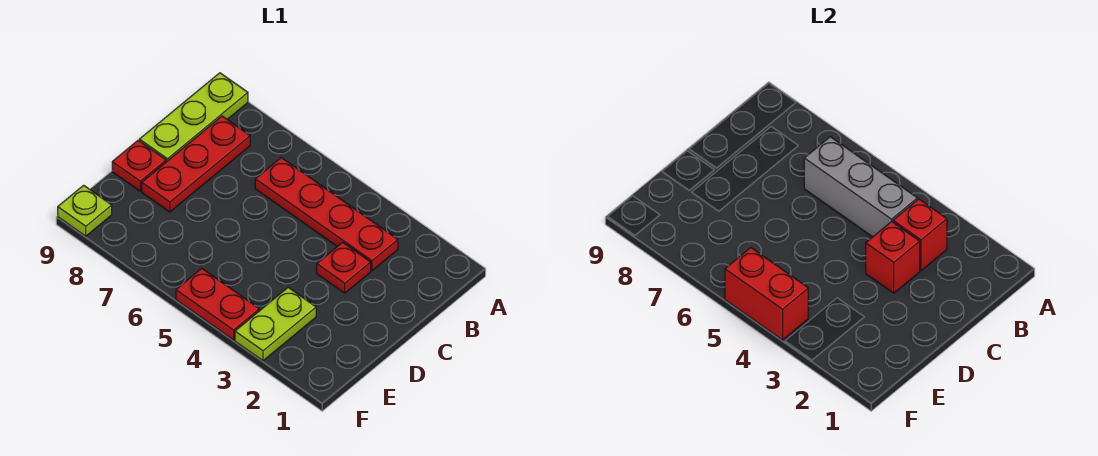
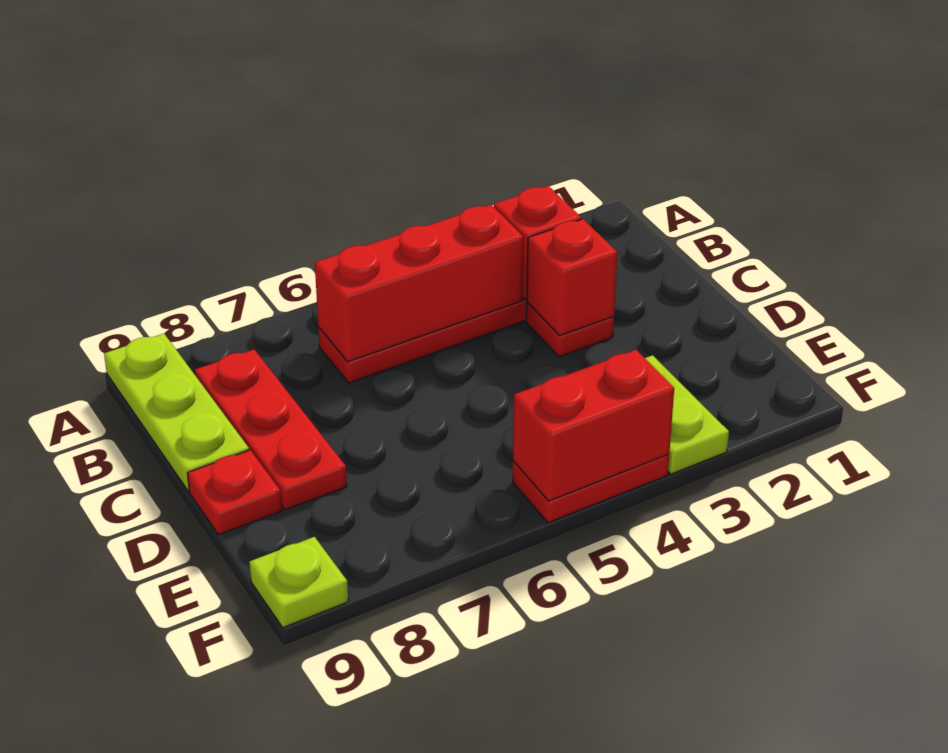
grey 1x3 brick [804,137,917,237] -> red 1x3 brick [315,205,524,362]

